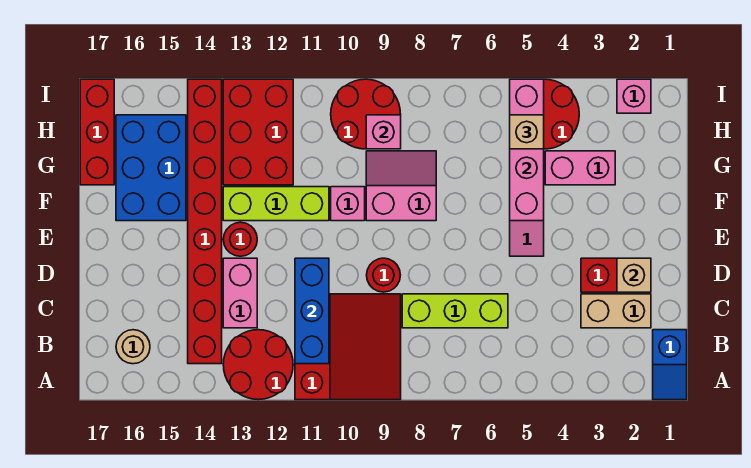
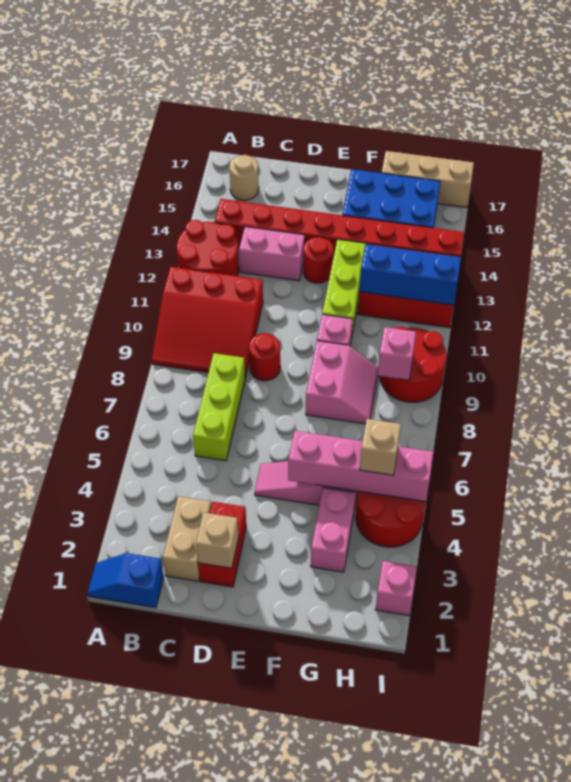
blue 1x3 brick [295,258,329,364] -> blue 1x3 brick moved to [359,244,461,305]
red 1x3 brick [80,79,114,185] -> tan 1x3 brick [382,151,474,208]

